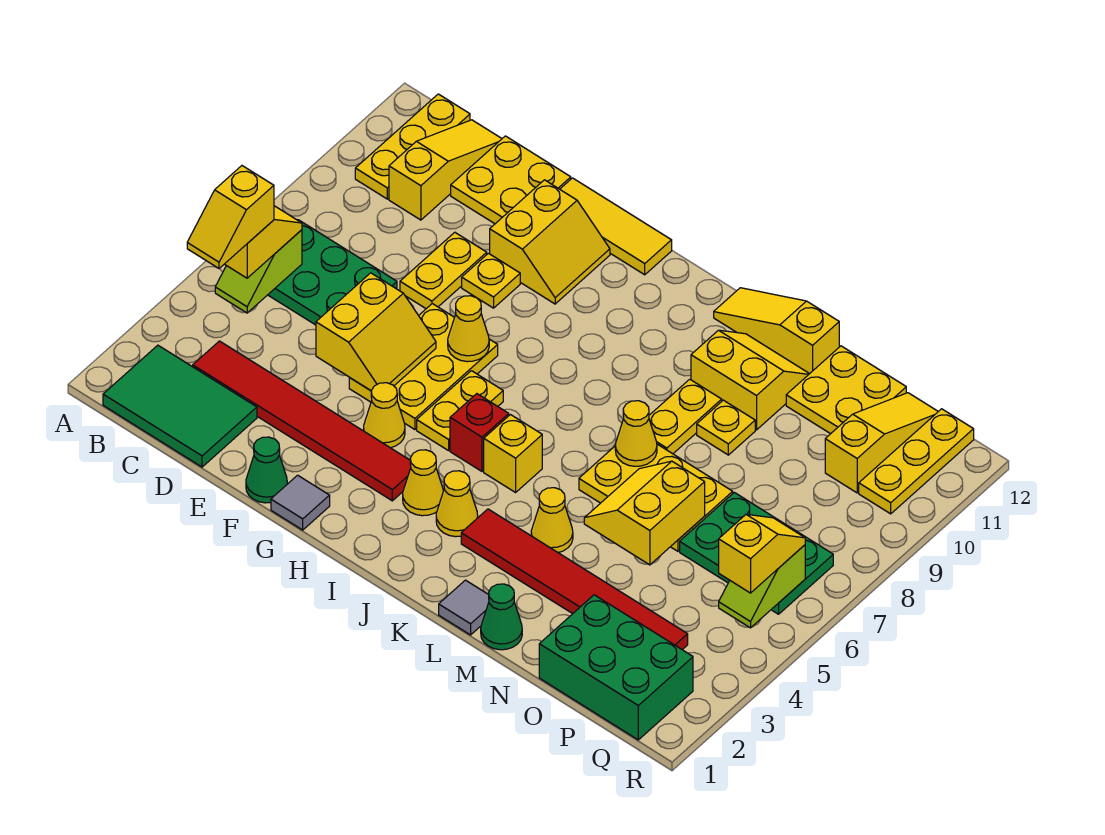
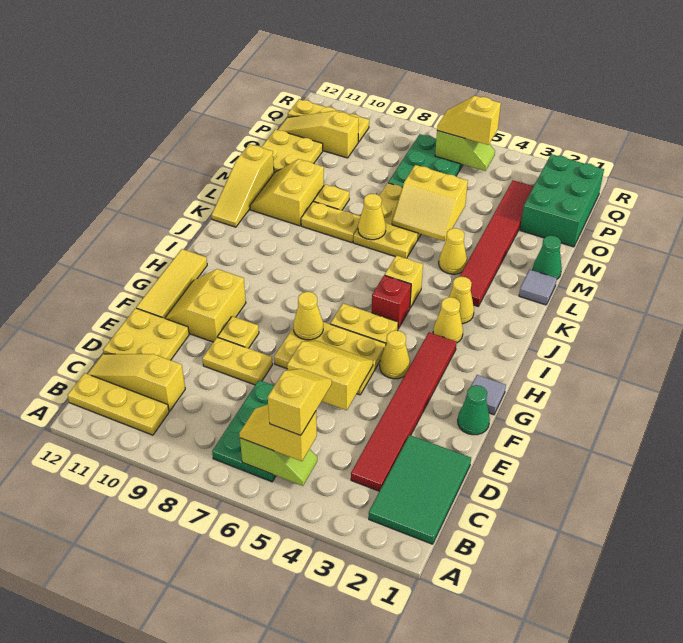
yellow 1x2 slope [187,166,274,268] -> yellow 1x2 slope turned to [268,369,332,435]
yellow 2x2 slope [490,180,610,304] -> yellow 2x2 slope turned to [165,269,246,342]

